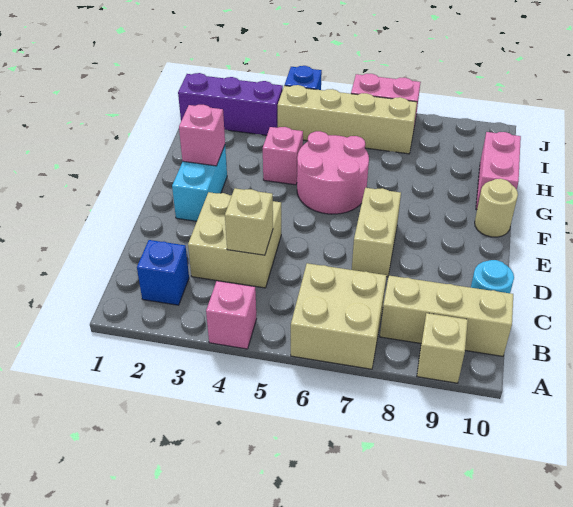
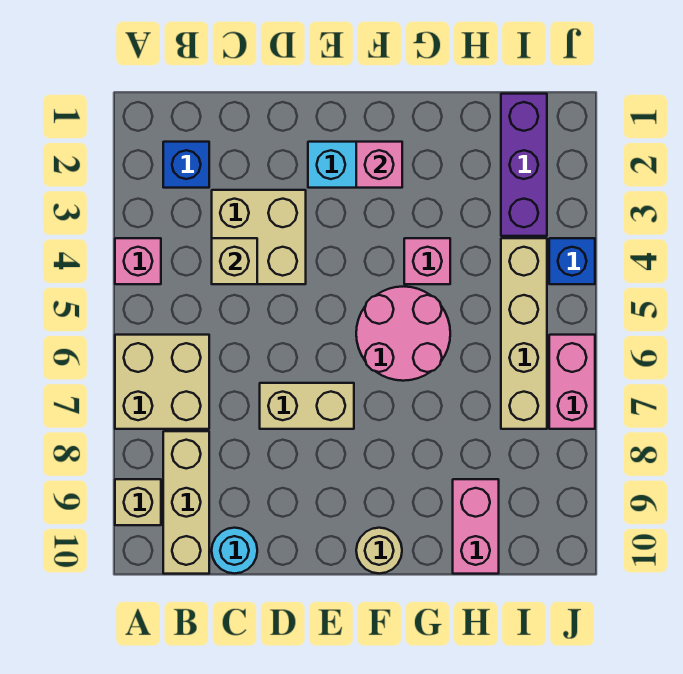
pink 1x2 brick [476,132,521,209] -> pink 1x2 brick turned to [453,479,499,574]

